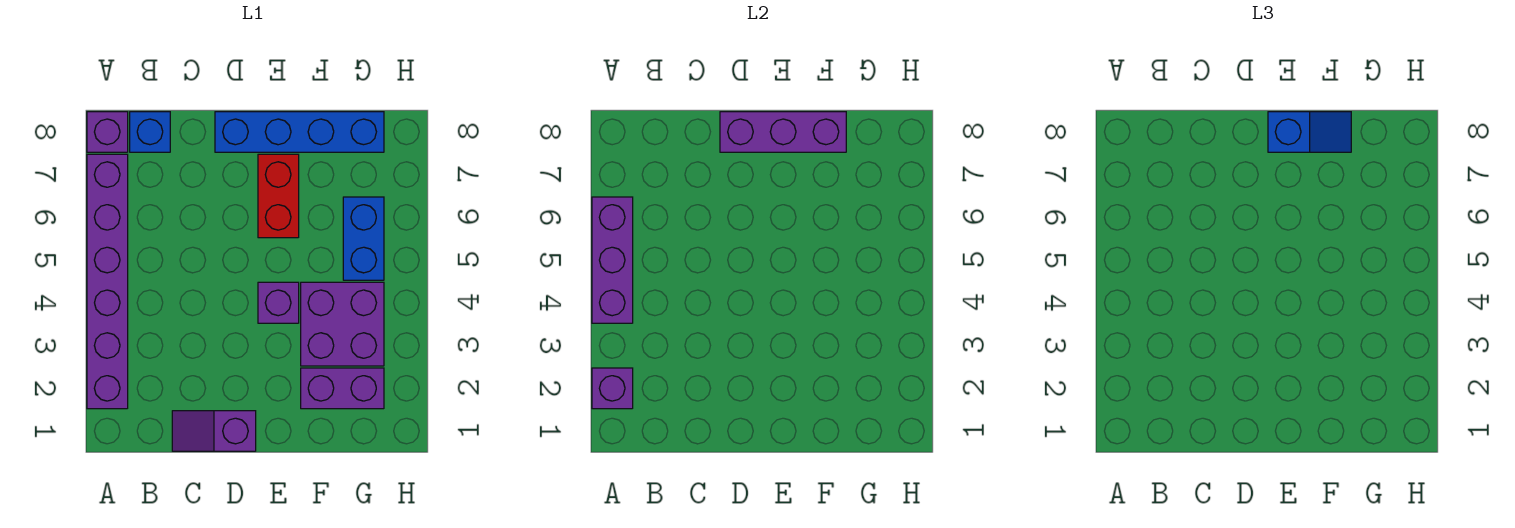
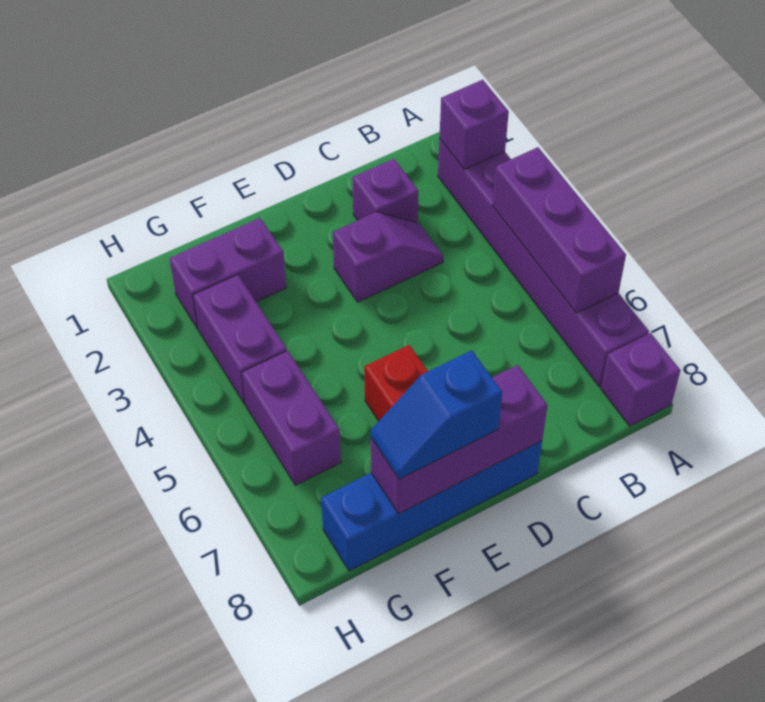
blue 1x1 brick [130,112,170,152] -> none
purple 1x2 slope [172,411,256,451] -> purple 1x2 slope moved to [333,212,443,302]
purple 1x1 brick [258,282,299,323] -> purple 1x1 brick moved to [352,159,419,223]
purple 2x2 brick [301,282,384,366] -> purple 1x2 brick [193,275,287,405]
blue 1x2 brick [343,197,384,280] -> purple 1x2 brick [242,351,341,485]

